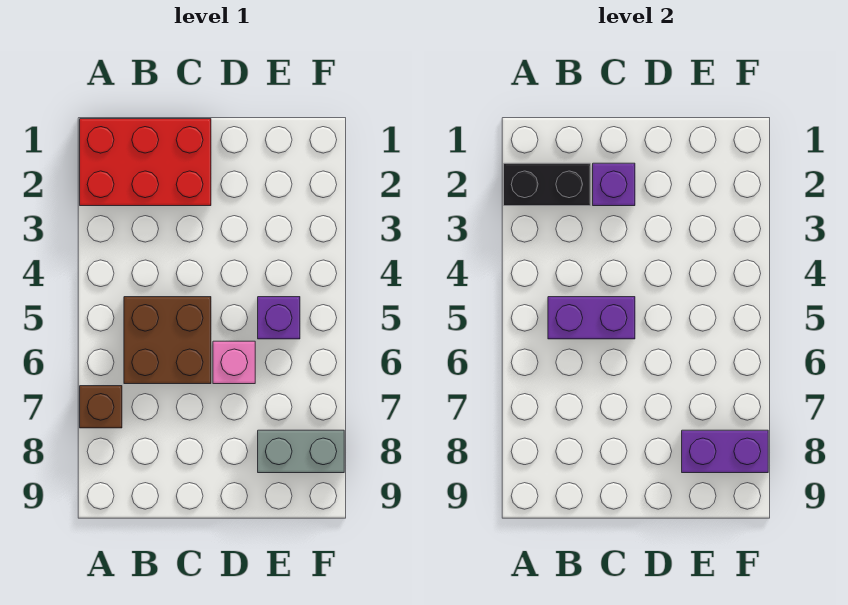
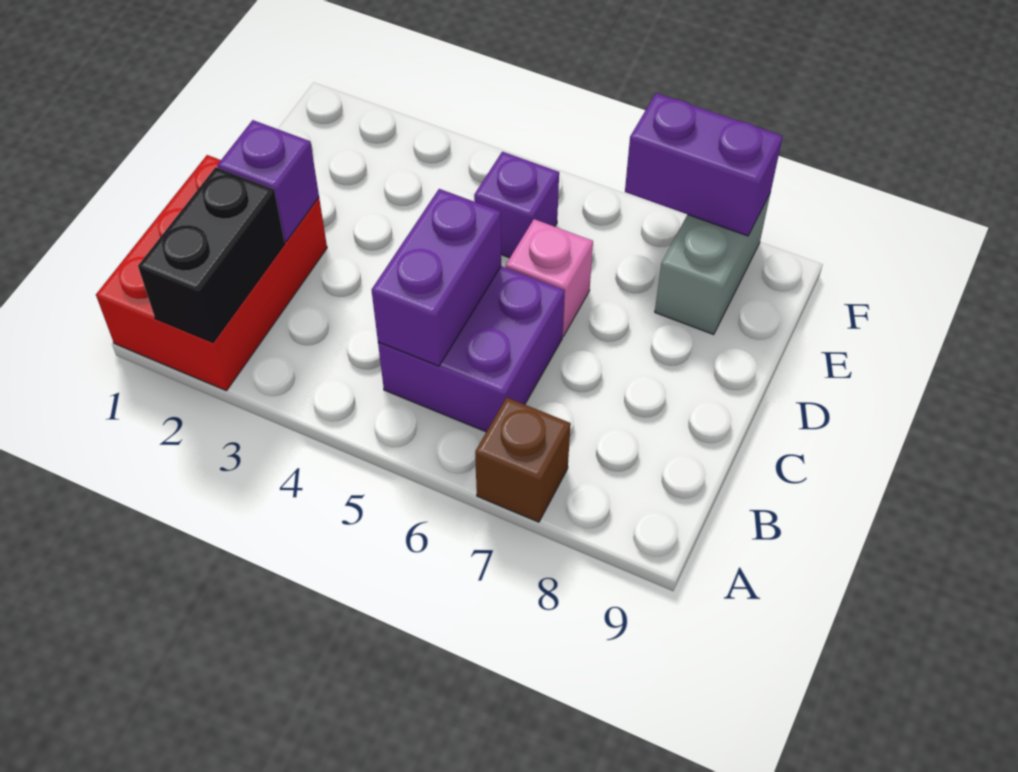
brown 2x2 brick [124,297,211,384] -> purple 2x2 brick [378,266,565,432]
purple 1x2 brick [682,430,768,473] -> purple 1x2 brick turned to [625,93,783,236]

